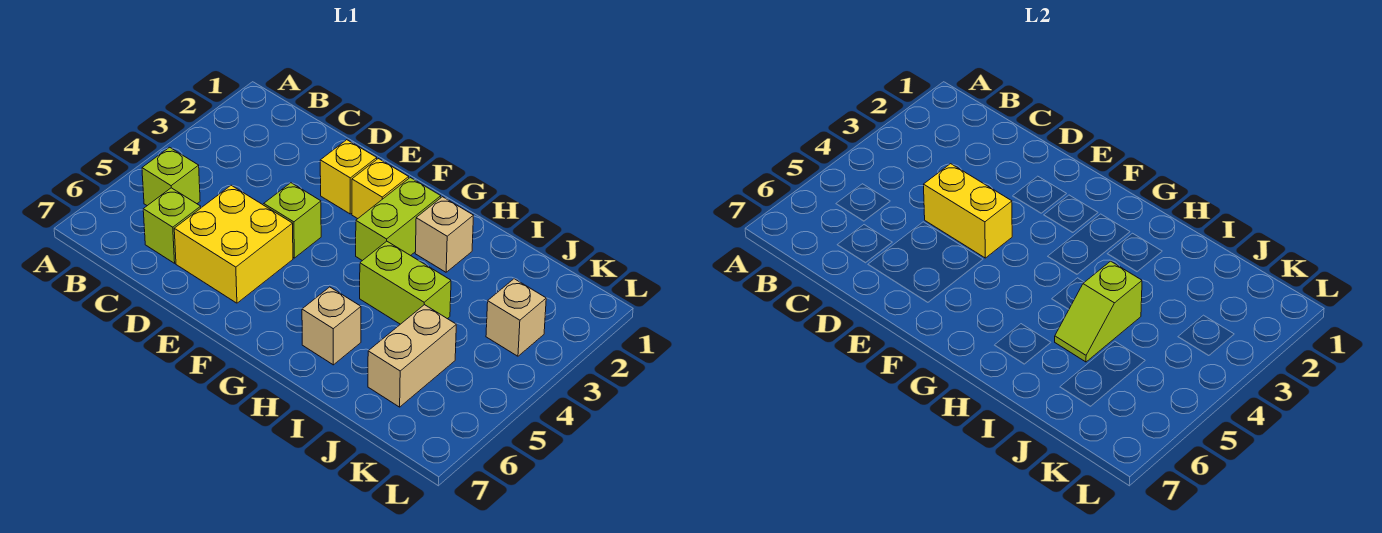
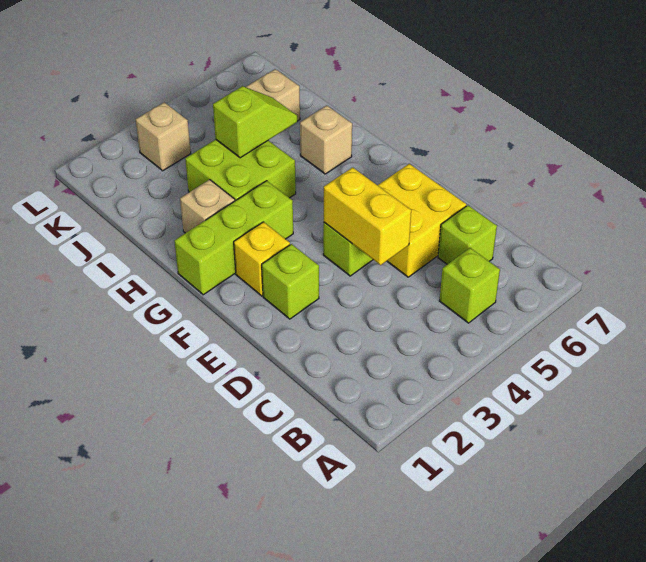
yellow 1x1 brick [320,140,377,214] -> lime 1x1 brick [262,244,319,319]
lime 1x2 brick [356,178,441,261] -> lime 1x3 brick [174,181,293,295]
lime 1x2 brick [360,241,451,324] -> lime 2x2 brick [185,139,296,201]

